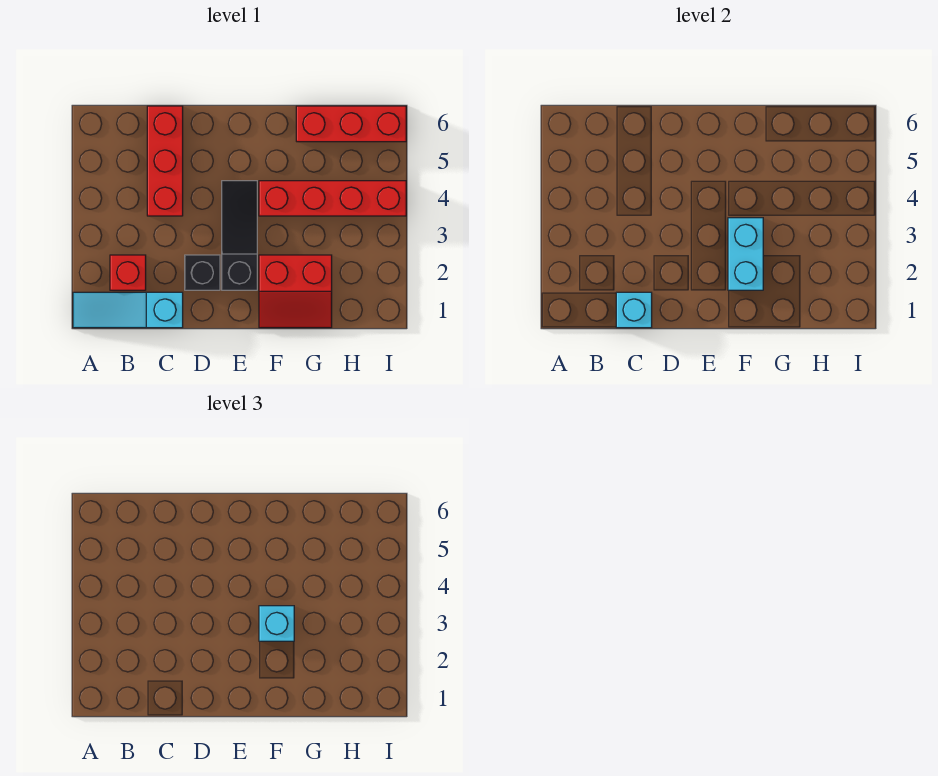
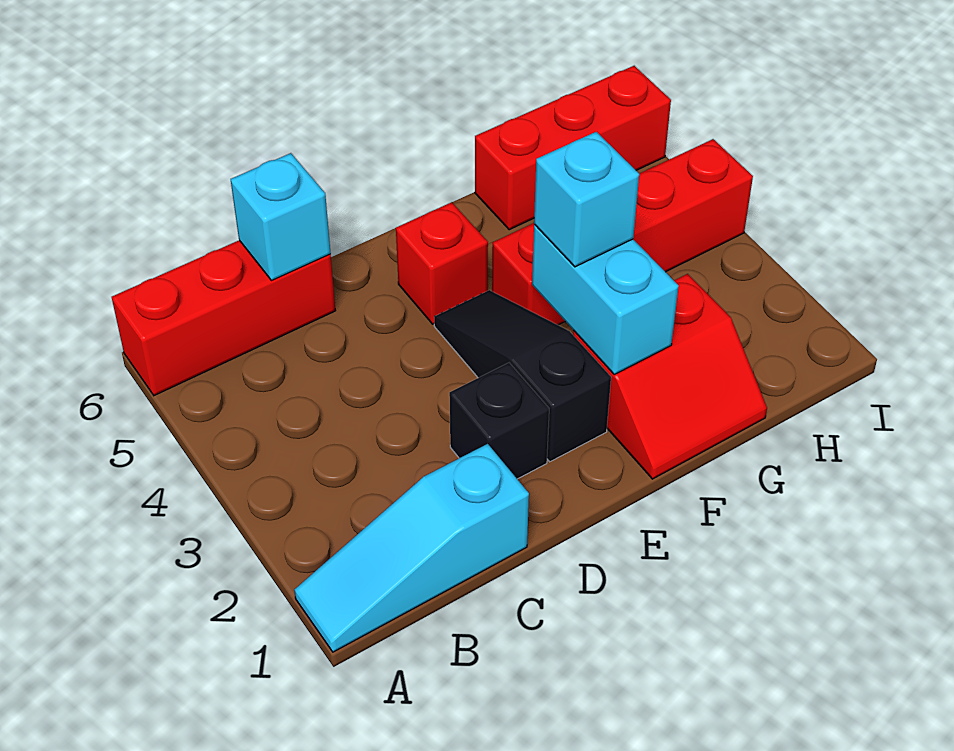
red 1x1 brick [110,255,146,290] -> red 1x1 brick moved to [396,202,488,324]
cyan 1x1 brick [616,292,652,328] -> cyan 1x1 brick moved to [231,153,331,281]
red 1x3 brick [147,106,183,216] -> red 1x3 brick turned to [112,240,336,396]

